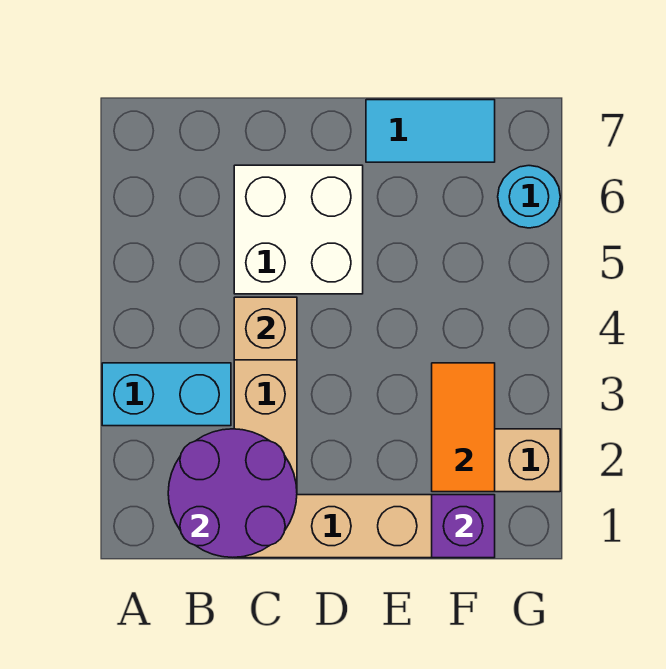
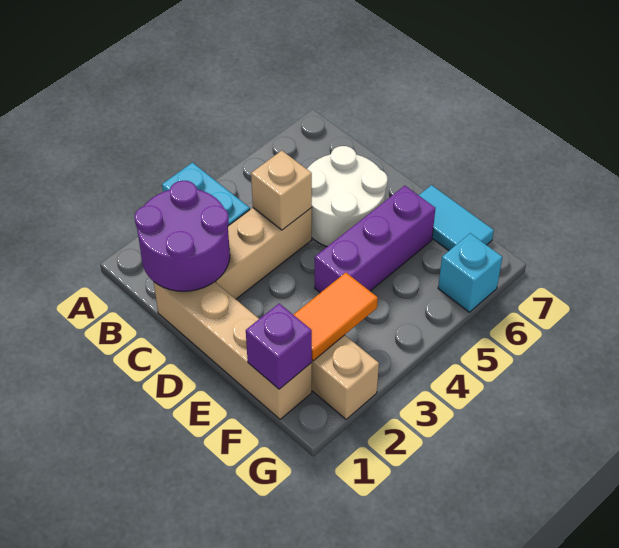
white 2x2 brick [234,165,363,294] -> white 2x2 round brick [307,146,388,247]
none -> purple 1x3 brick [315,186,435,293]
cyan 1x1 round brick [498,166,560,228] -> cyan 1x1 brick [438,233,502,312]

